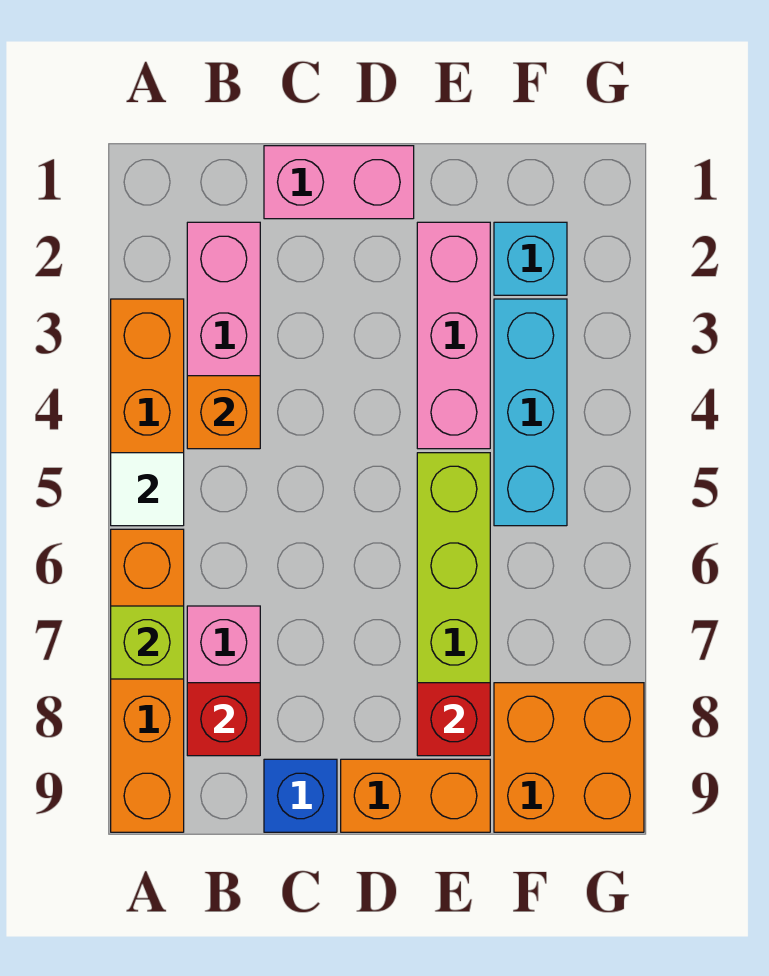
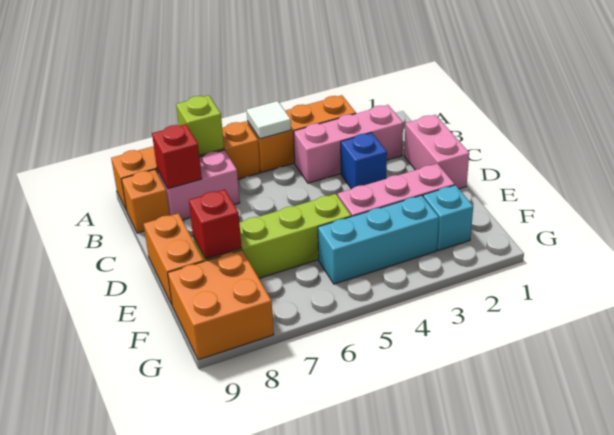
orange 1x1 brick [187,376,260,449] -> orange 1x1 brick moved to [121,169,170,233]
blue 1x1 brick [264,759,337,832] -> blue 1x1 brick moved to [341,133,387,189]

